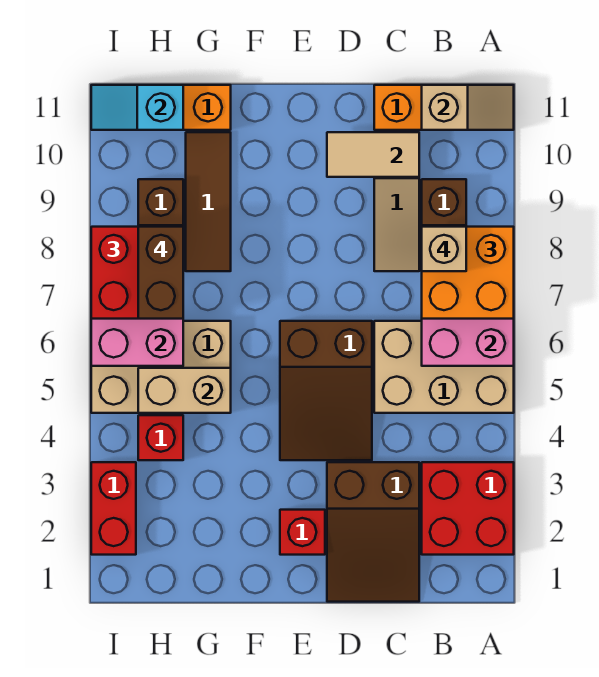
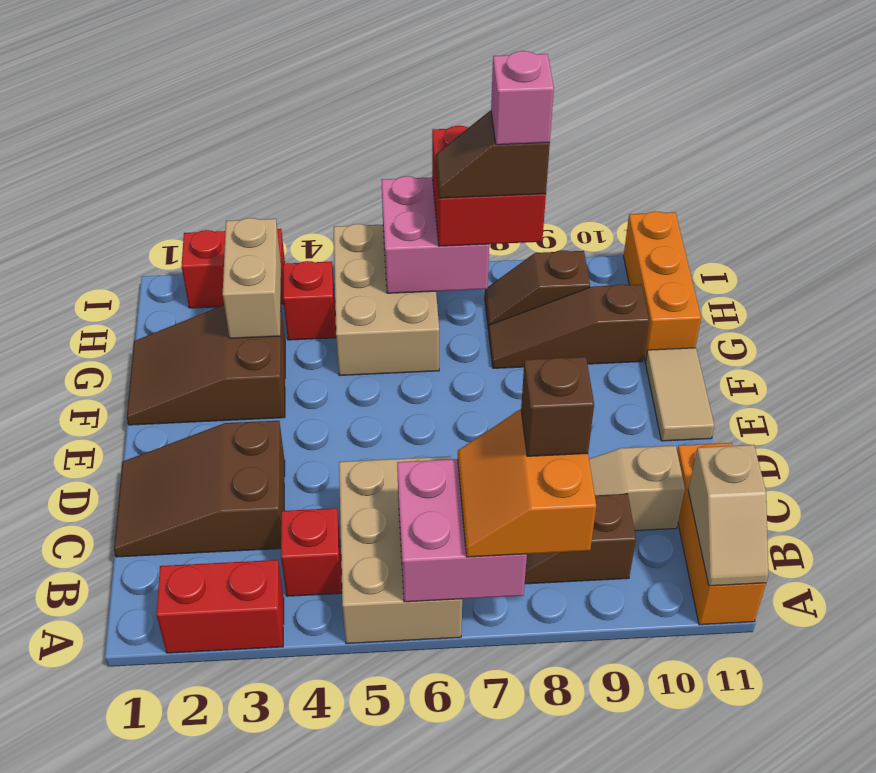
red 2x2 brick [422,462,514,555] -> red 1x2 brick [156,560,284,653]
orange 2x2 brick [422,227,514,319] -> orange 2x2 slope [458,410,596,557]
tan 1x1 brick [422,227,466,271] -> brown 1x1 brick [521,357,594,456]
tan 1x2 tile [327,132,419,177] -> tan 1x2 tile moved to [645,348,714,441]
brown 2x3 slope [280,321,372,460] -> brown 2x3 slope moved to [127,305,285,425]
red 1x1 brick [280,510,325,555] -> red 1x1 brick moved to [281,508,342,596]
tan 1x2 brick [138,368,231,413] -> tan 1x2 brick moved to [223,218,281,338]
brown 1x3 tile [186,132,231,271] -> brown 1x3 slope [488,284,649,368]
brown 1x2 brick [138,227,183,319] -> brown 1x2 slope [436,111,550,198]
none -> pink 1x1 brick [491,51,554,145]
cyan 1x2 slope [91,85,183,130] -> none

